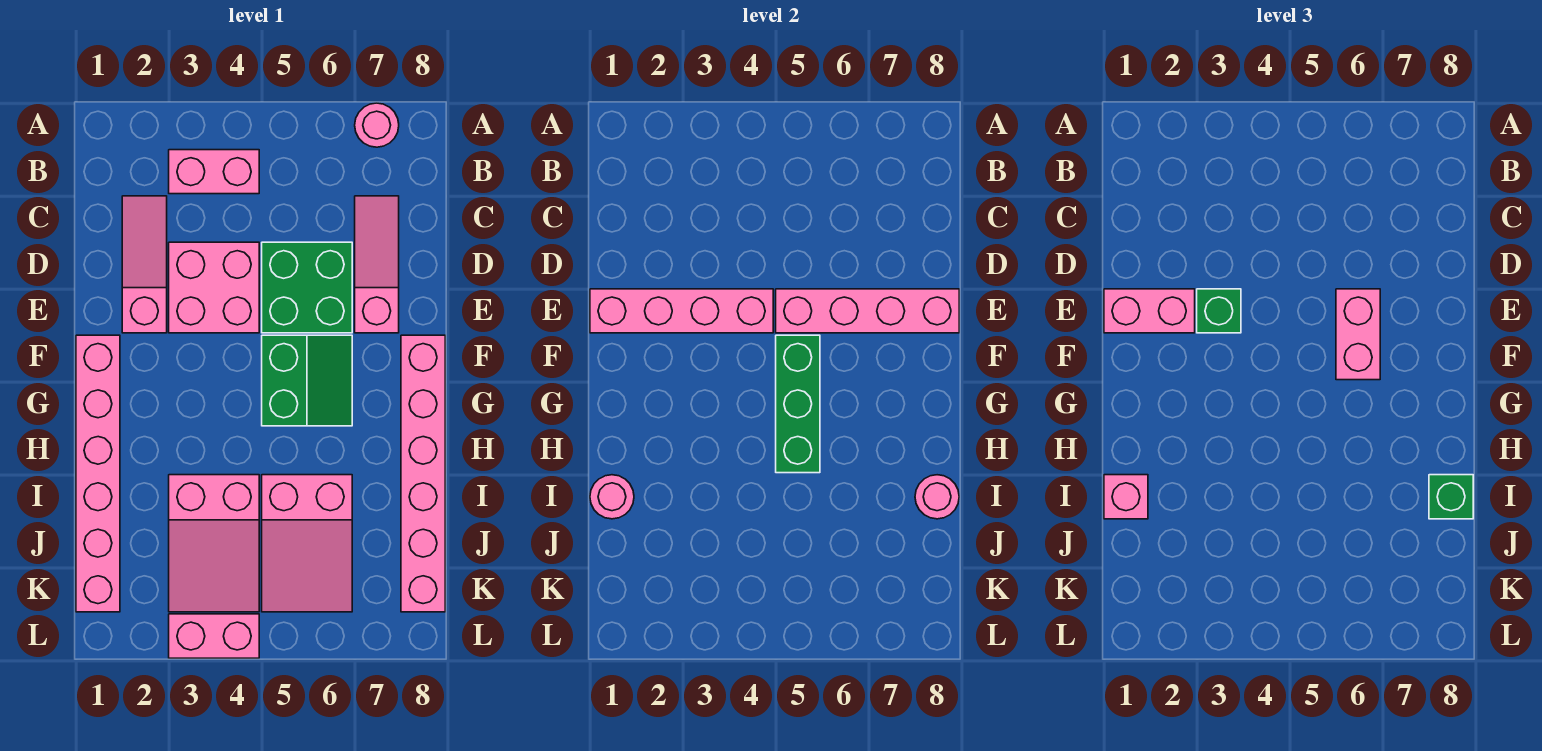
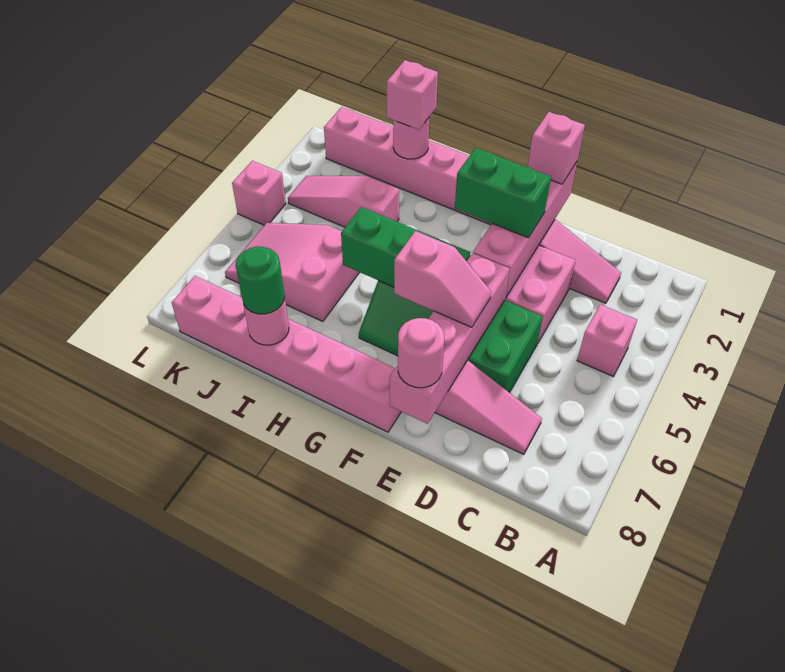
pink 1x1 round brick [355,103,399,147] -> pink 1x1 round brick moved to [398,318,444,388]
pink 1x2 brick [169,150,259,194] -> pink 1x1 brick [577,304,637,376]
pink 1x2 brick [1104,289,1195,333] -> pink 1x1 brick [528,112,585,184]
green 1x1 brick [1197,289,1241,333] -> green 1x2 brick [455,148,551,238]
pink 1x2 brick [1336,289,1380,380] -> pink 1x2 slope [394,231,491,327]
pink 2x3 slope [169,475,259,612] -> pink 1x3 slope [288,176,399,227]
green 1x1 brick [1429,475,1473,519] -> green 1x1 round brick [236,246,285,314]
pink 1x2 brick [169,614,259,658] -> pink 1x1 brick [232,161,286,225]

